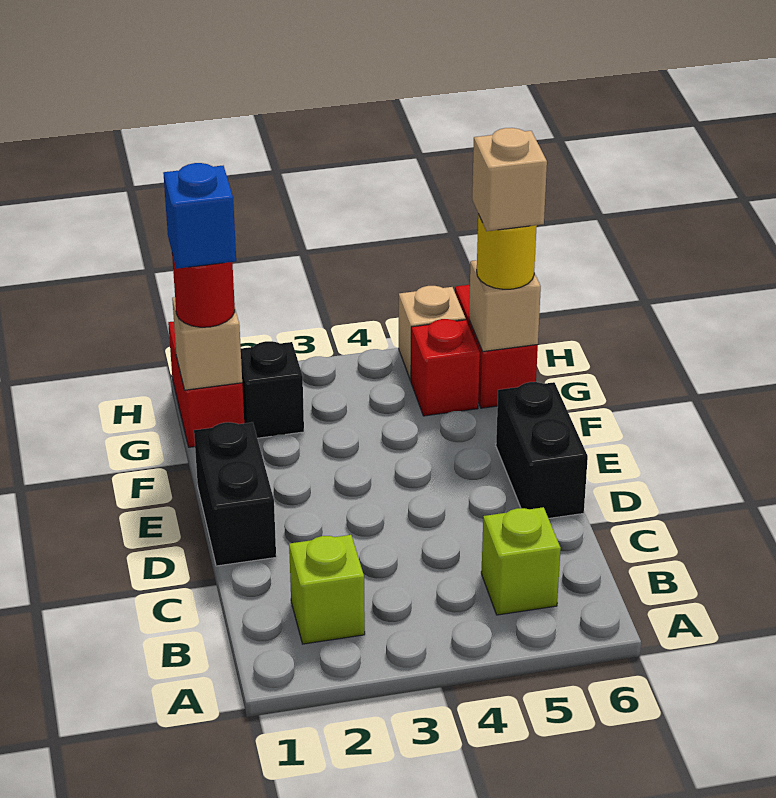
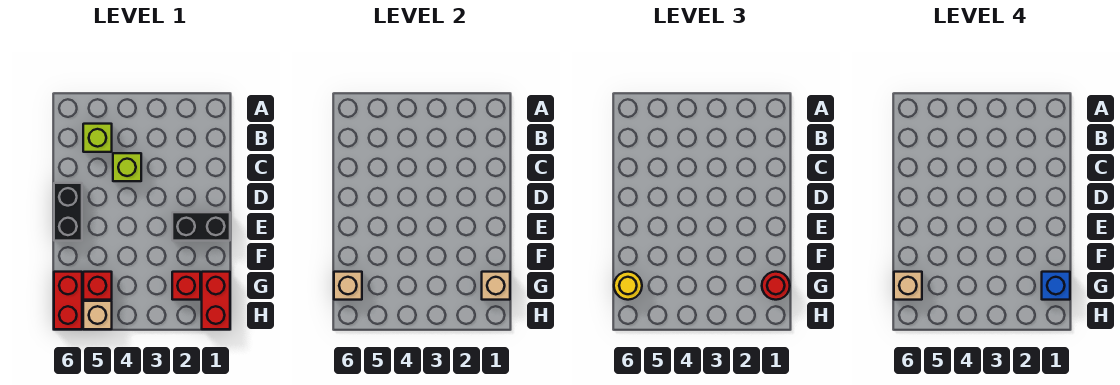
lime 1x1 brick [289,535,365,644] -> lime 1x1 brick moved to [113,153,141,181]
black 1x2 brick [194,422,276,566] -> black 1x2 brick turned to [172,212,230,241]
black 1x1 brick [241,341,304,438] -> red 1x1 brick [172,272,200,300]

